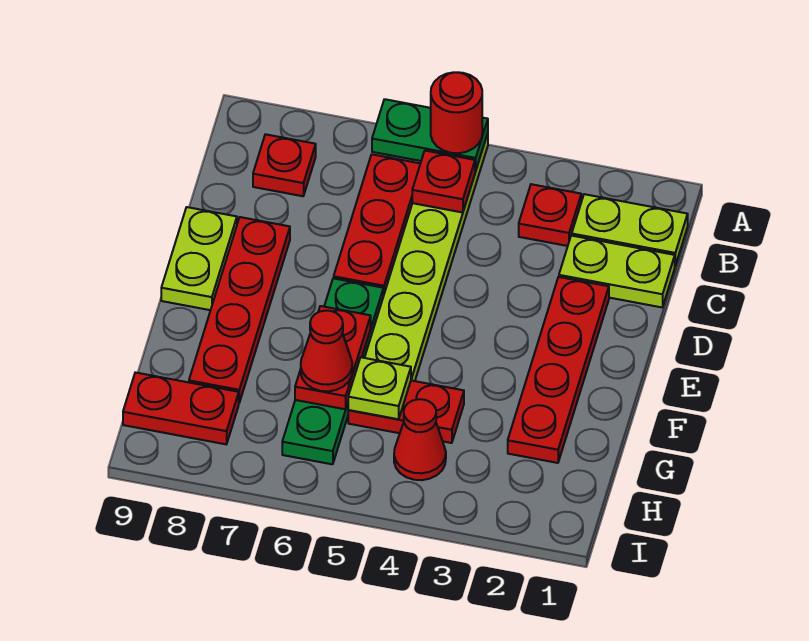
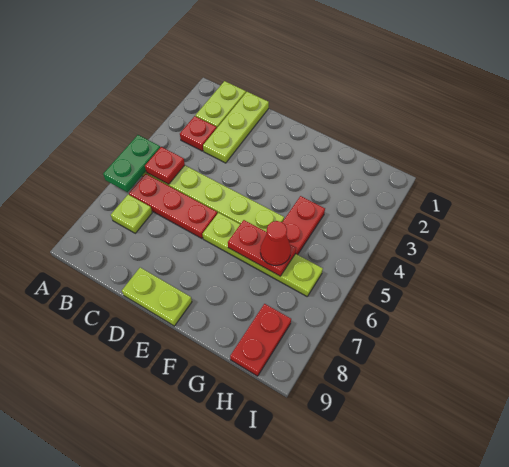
red 1x1 round brick [431,72,482,153] -> none
red 1x1 plate [253,134,316,196] -> none
lime 1x2 plate [559,235,675,307] -> lime 1x3 plate [203,92,269,163]
red 1x4 plate [508,277,609,463] -> none
red 1x4 plate [189,217,290,403] -> none
green 1x4 plate [282,278,384,464] -> lime 1x4 plate [203,213,323,296]
lime 1x1 plate [348,357,411,419] -> lime 1x1 plate moved to [111,195,152,233]
red 1x1 cone [394,399,446,480] -> none

